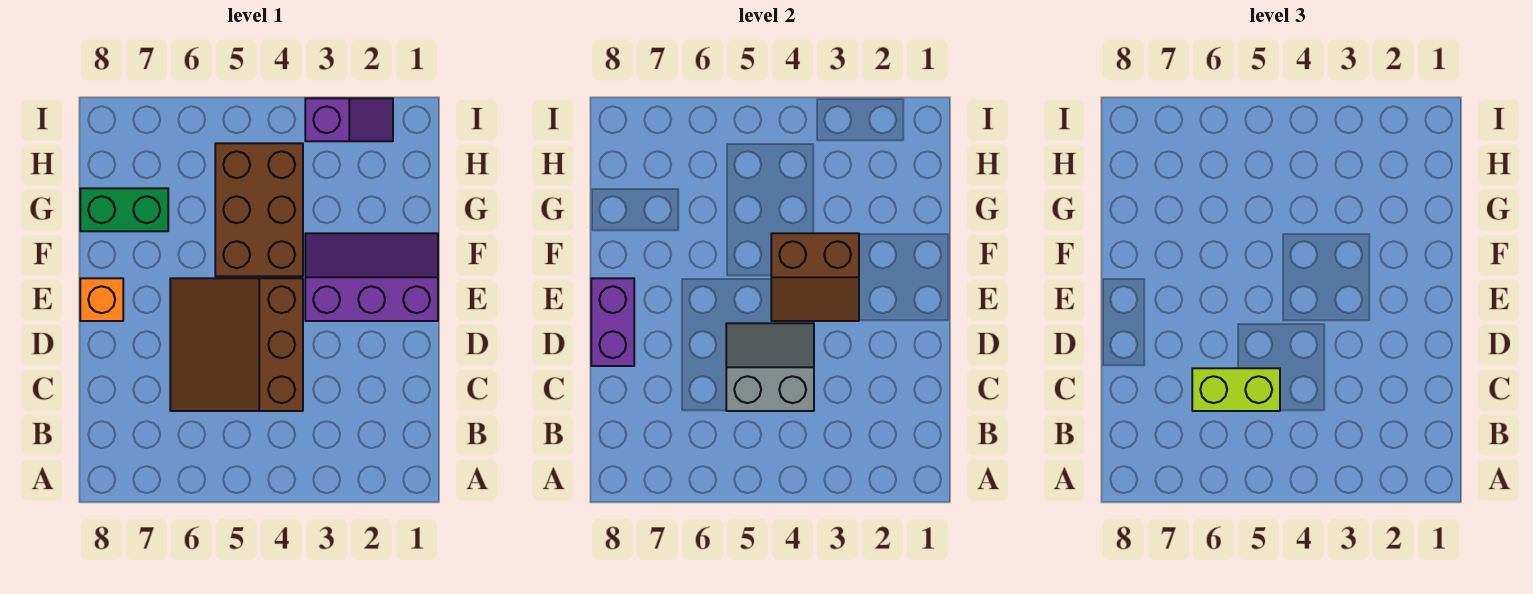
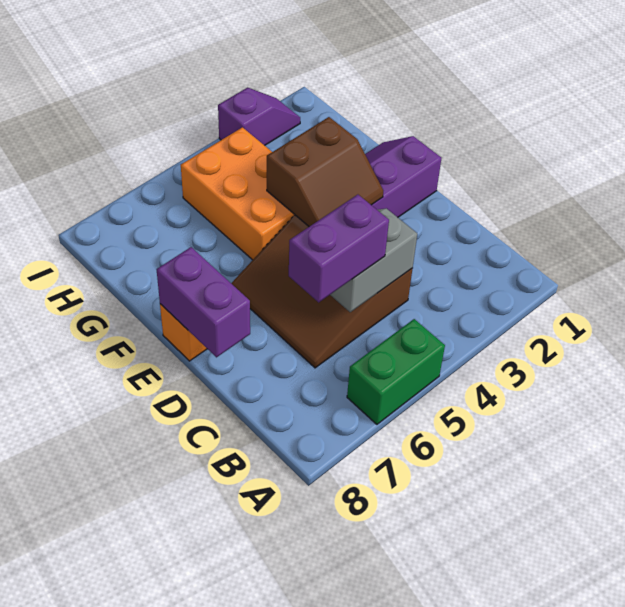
lime 1x2 brick [1192,368,1280,411] -> purple 1x2 brick [289,195,389,302]
brown 2x3 brick [215,143,303,276] -> orange 2x3 brick [181,127,295,260]
green 1x2 brick [80,188,168,231] -> green 1x2 brick moved to [347,319,445,424]

